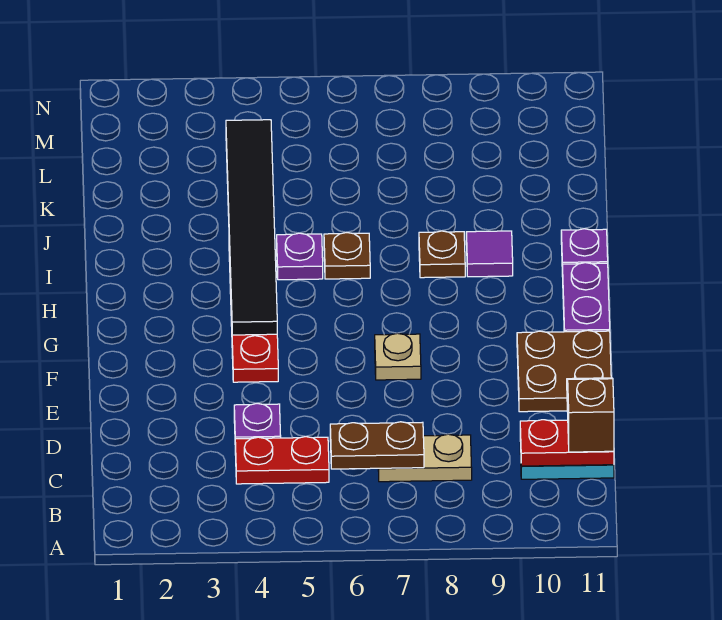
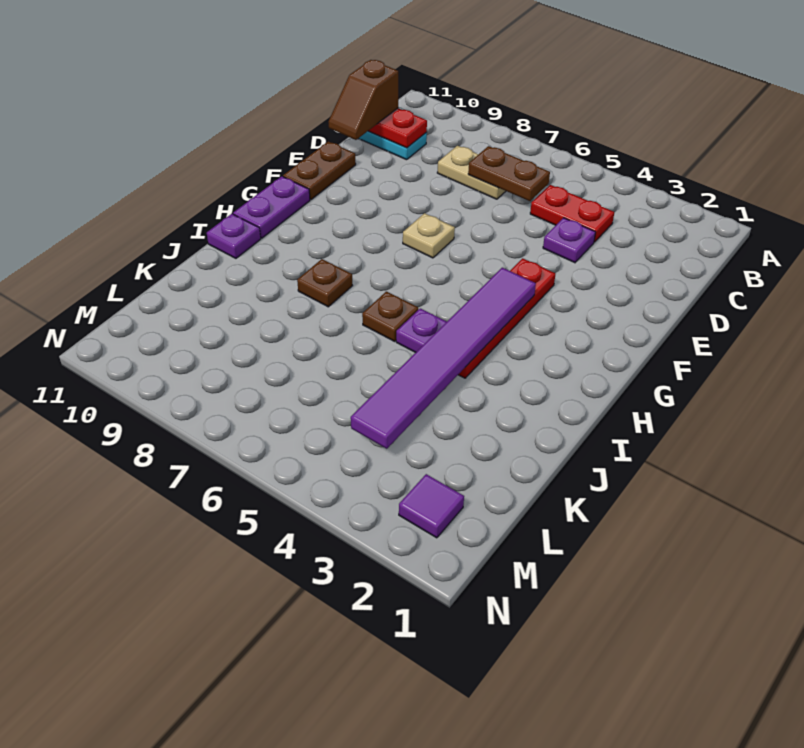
brown 2x2 plate [517,330,611,412] -> brown 1x2 plate [283,141,356,200]
black 1x6 tile [226,120,277,335] -> purple 1x6 tile [351,268,536,449]
purple 1x1 tile [466,231,513,277] -> purple 1x1 tile moved to [399,474,464,538]

